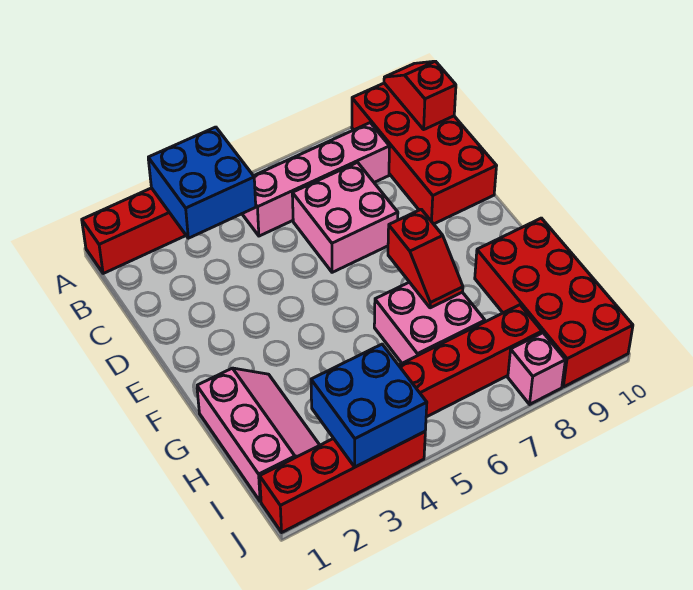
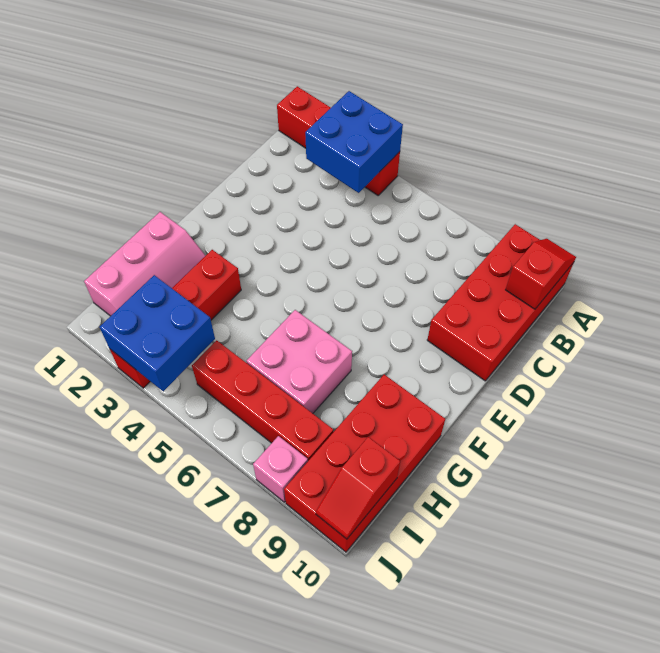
pink 1x4 brick [242,123,390,236] -> none
pink 2x2 brick [292,163,398,272] -> none
red 1x2 slope [388,209,463,308] -> red 1x2 slope moved to [316,437,400,539]
red 1x4 brick [260,432,425,532] -> red 1x4 brick turned to [110,250,241,388]

